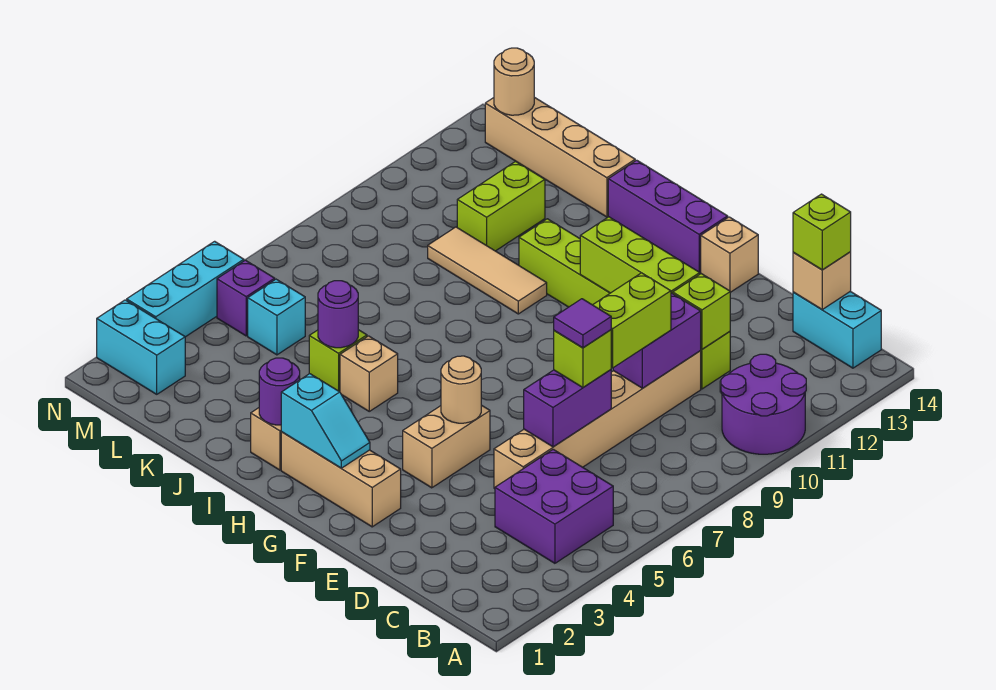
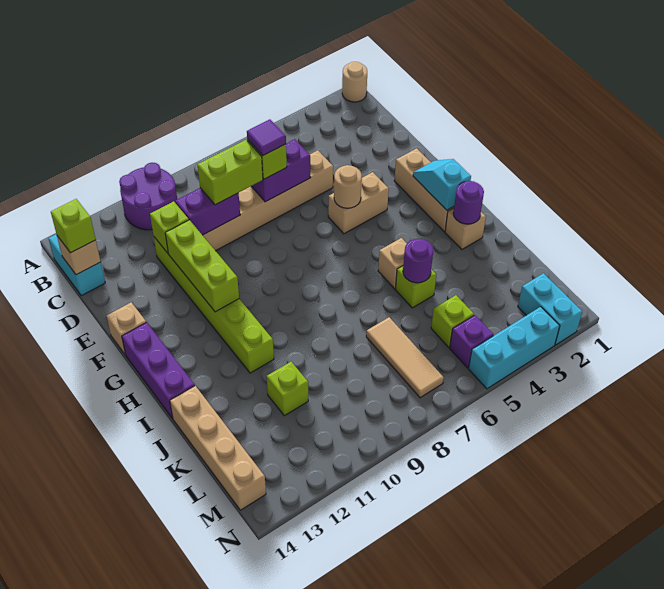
purple 2x2 brick [495,449,613,563] -> none
tan 1x3 tile [428,227,547,314] -> tan 1x3 tile moved to [366,317,444,398]
lime 1x2 brick [457,161,545,251] -> lime 1x1 brick [267,362,308,416]
cyan 1x1 brick [248,279,305,355] -> lime 1x1 brick [431,295,474,347]
tan 1x1 round brick [494,48,534,115] -> tan 1x1 round brick moved to [342,62,367,102]

